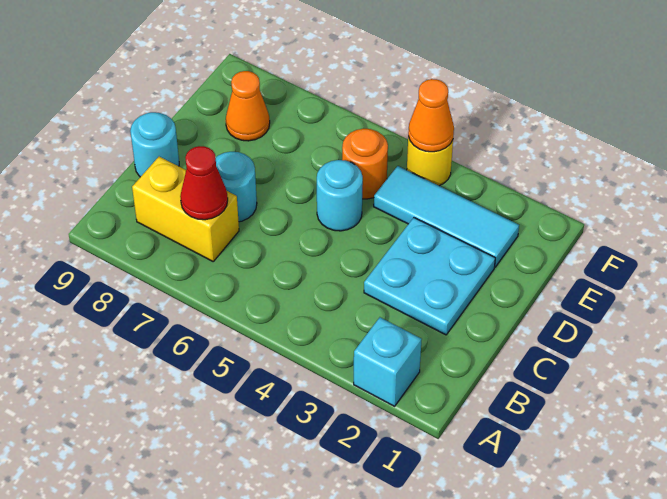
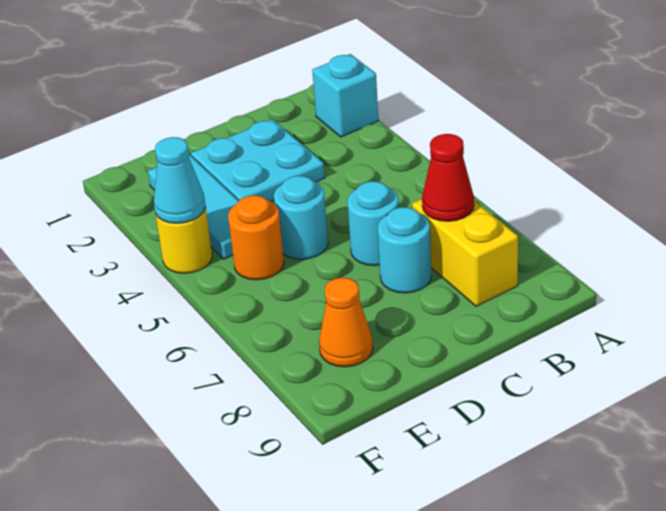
cyan 1x1 round brick [130,112,179,177] -> cyan 1x1 round brick moved to [347,181,399,266]
orange 1x1 cone [408,79,454,152] -> cyan 1x1 cone [154,137,206,223]

